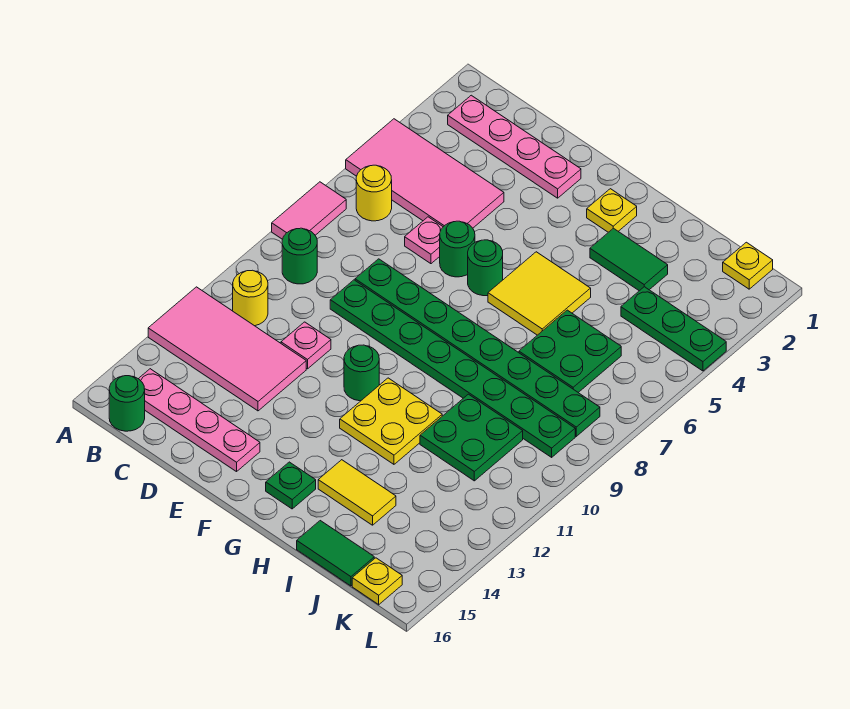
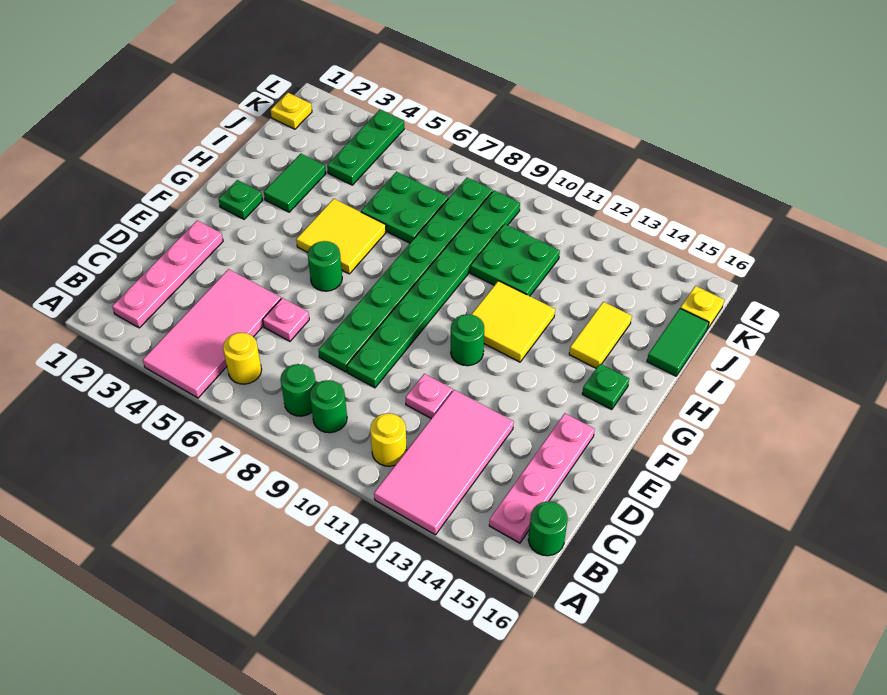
pink 1x2 tile [272,182,346,239] -> none
green 1x1 round brick [440,221,475,277] -> green 1x1 round brick moved to [280,364,316,416]
yellow 1x1 plate [587,189,637,232] -> green 1x1 plate [219,180,263,219]
yellow 2x2 plate [340,378,442,464] -> yellow 2x2 tile [471,281,555,362]

